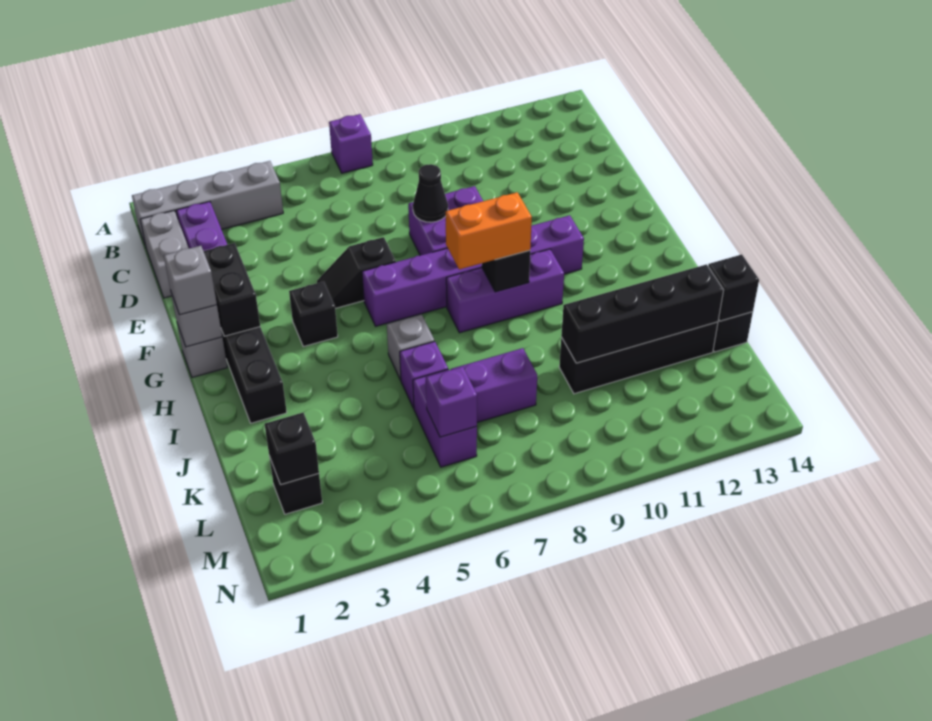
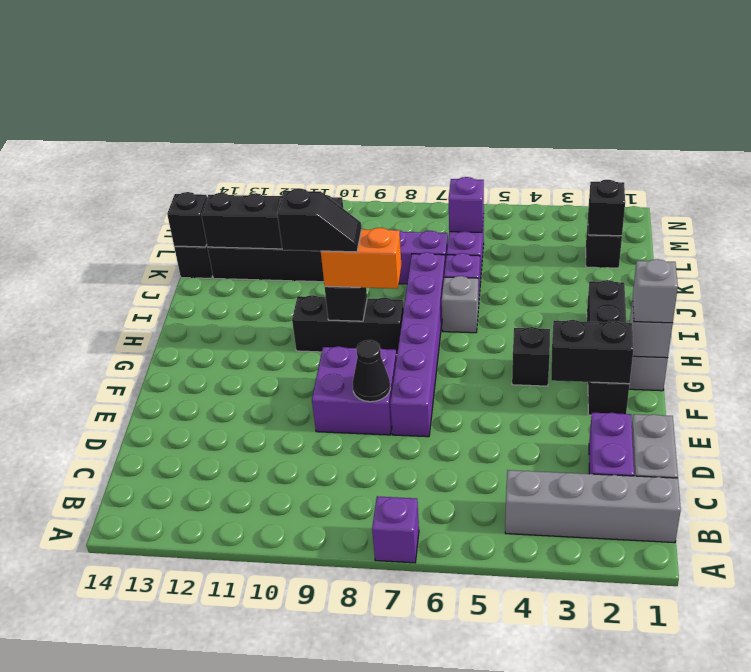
black 1x2 brick [204,243,260,336] -> black 1x2 brick turned to [551,320,634,384]
black 1x2 slope [317,237,396,308] -> black 1x2 slope moved to [277,188,362,252]
purple 1x6 brick [362,215,584,326] -> purple 1x6 brick turned to [390,252,445,437]
purple 1x3 brick [446,249,564,333] -> black 1x3 brick [292,295,404,355]

